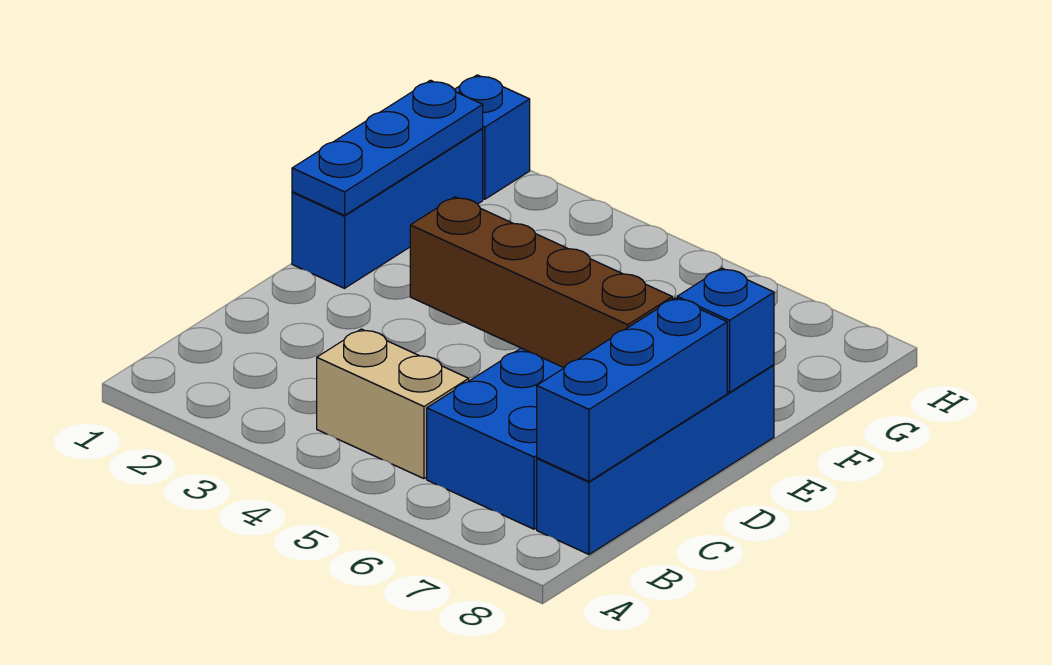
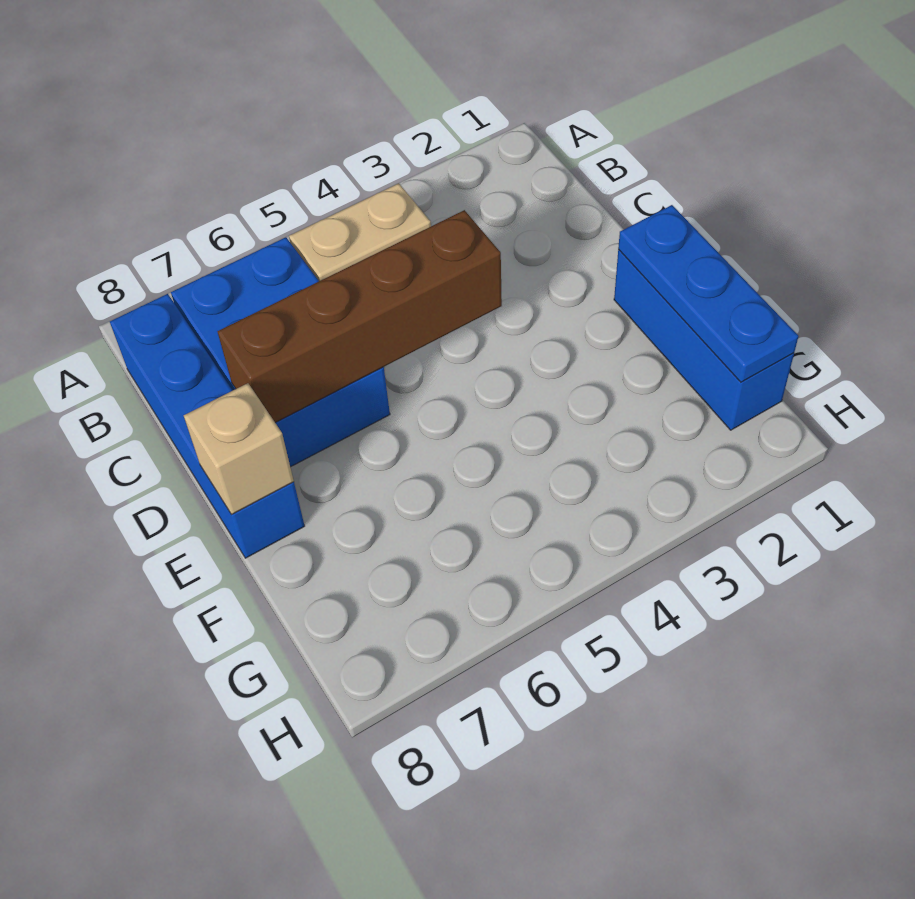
blue 1x3 brick [537,298,727,482] -> none
blue 1x1 brick [677,268,774,392] -> tan 1x1 brick [184,383,294,515]
blue 1x1 brick [454,75,530,199] -> none

